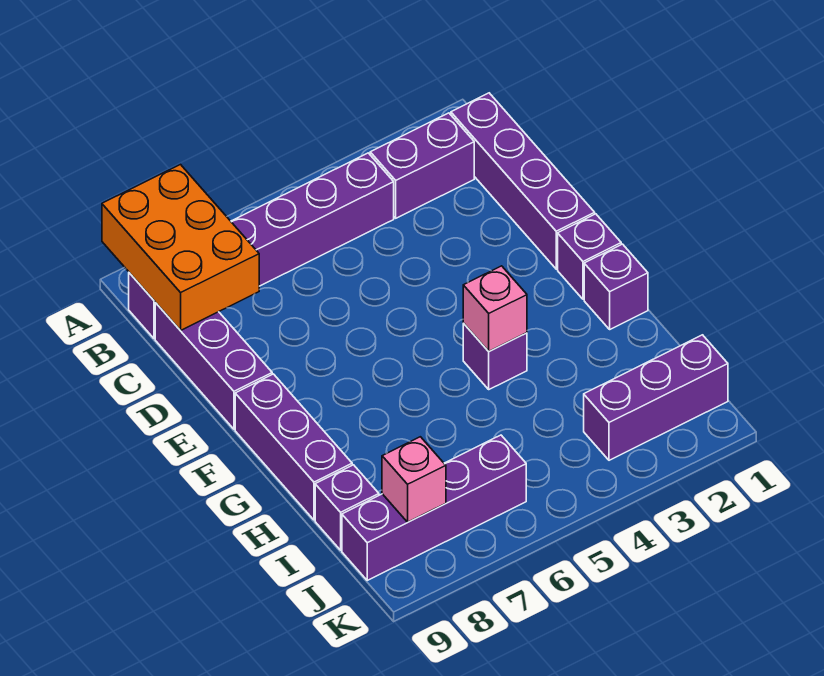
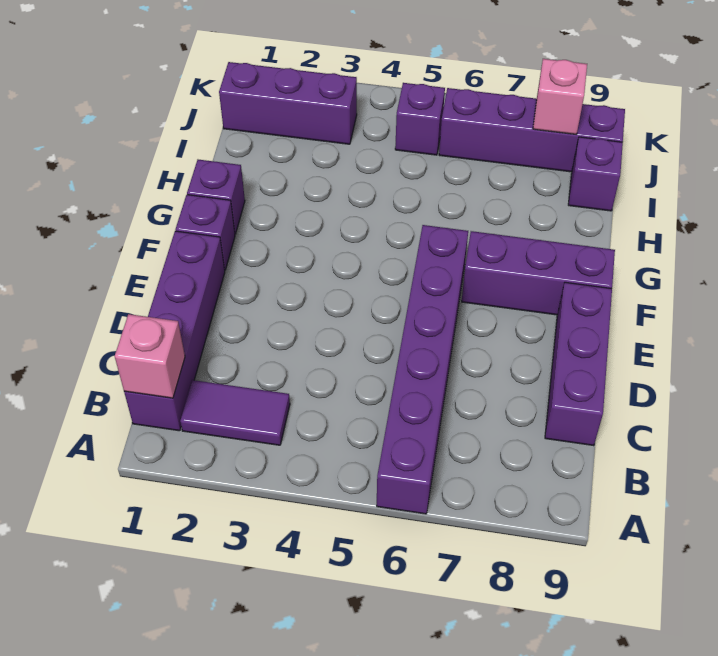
orange 2x3 brick [102,165,259,331] -> none
purple 1x2 brick [370,113,474,218] -> purple 1x2 tile [180,380,290,445]
purple 1x6 brick [129,153,394,338] -> purple 1x6 brick turned to [377,225,468,514]
purple 1x3 brick [235,374,352,520] -> purple 1x3 brick turned to [462,231,615,315]
purple 1x1 brick [463,323,527,389] -> purple 1x1 brick moved to [395,83,445,155]
pink 1x1 brick [463,266,527,351] -> pink 1x1 brick moved to [115,314,185,398]

